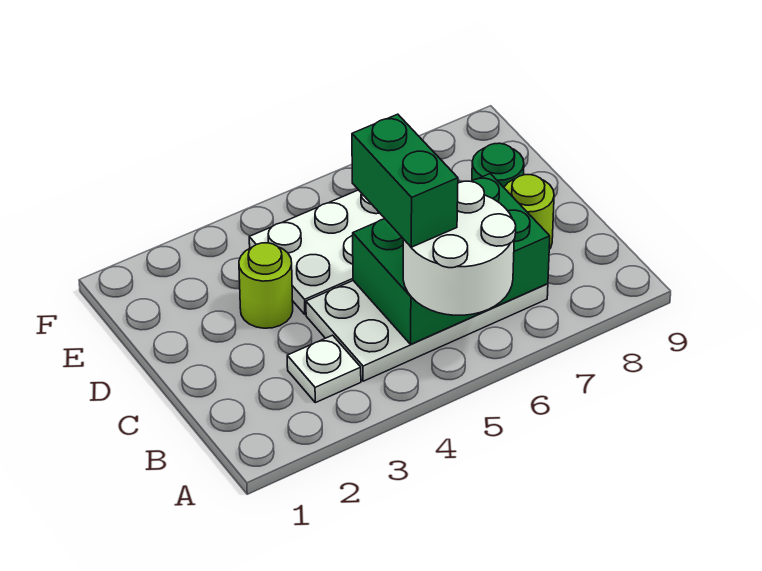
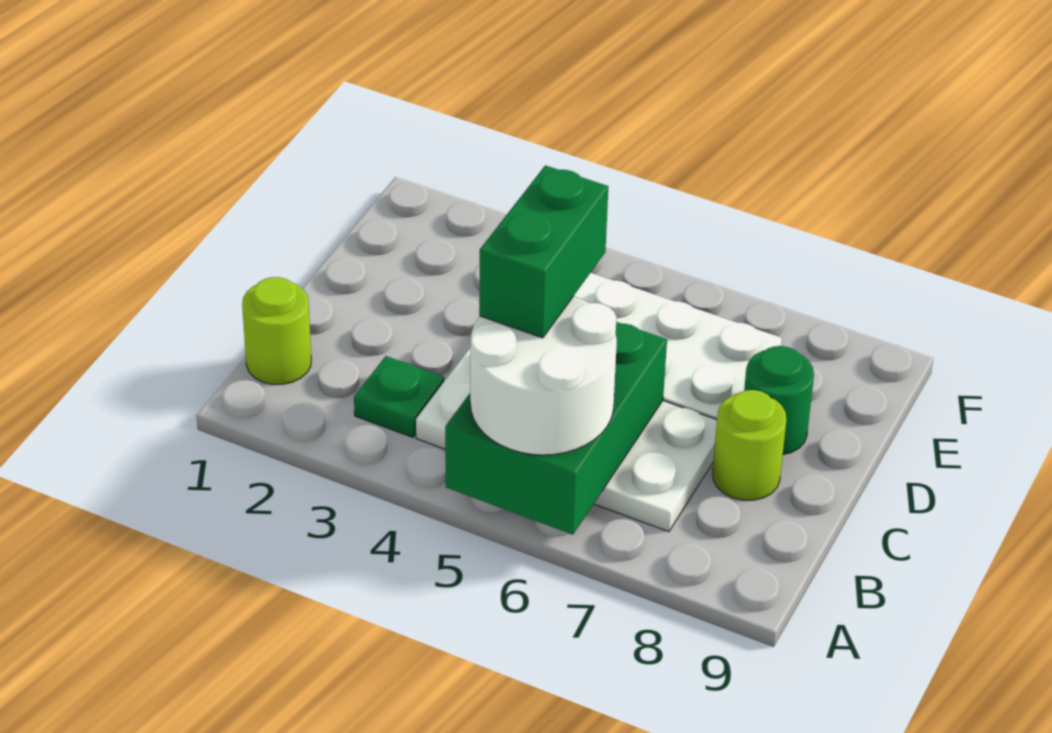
white 1x1 plate [287,335,361,403] -> green 1x1 plate [354,356,444,437]
green 2x3 brick [353,174,550,344] -> green 2x3 brick turned to [445,322,667,535]
lime 1x1 round brick [239,243,293,328] -> lime 1x1 round brick moved to [242,277,311,384]

